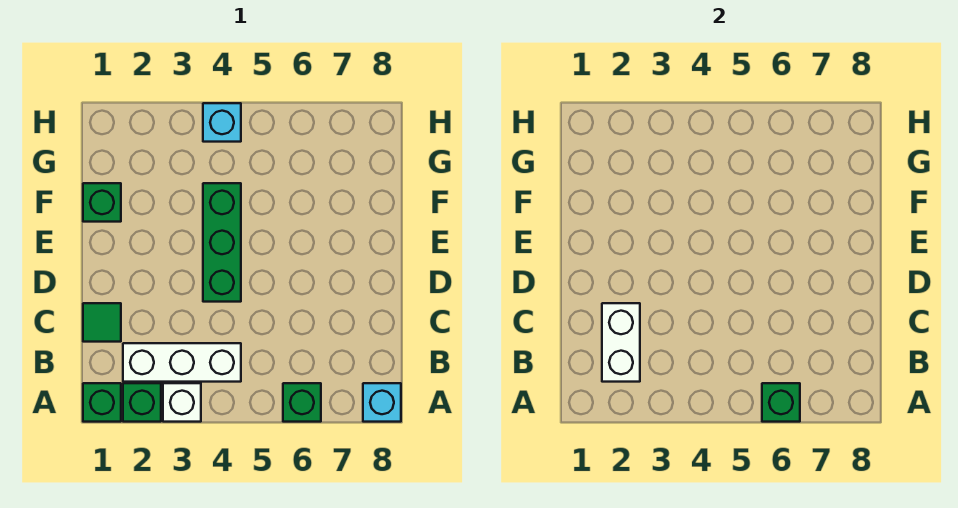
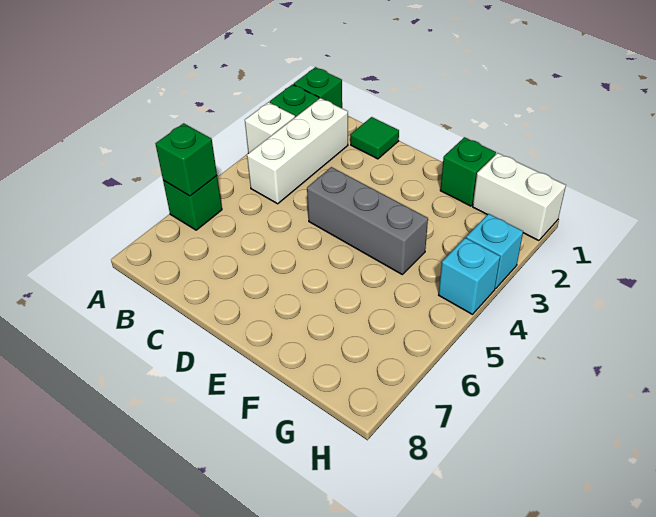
cyan 1x1 brick [363,383,401,422] -> cyan 1x1 brick moved to [466,214,523,289]
white 1x2 brick [602,303,640,382] -> white 1x2 brick moved to [473,153,566,241]
green 1x3 brick [203,183,241,302] -> grey 1x3 brick [307,167,428,274]

